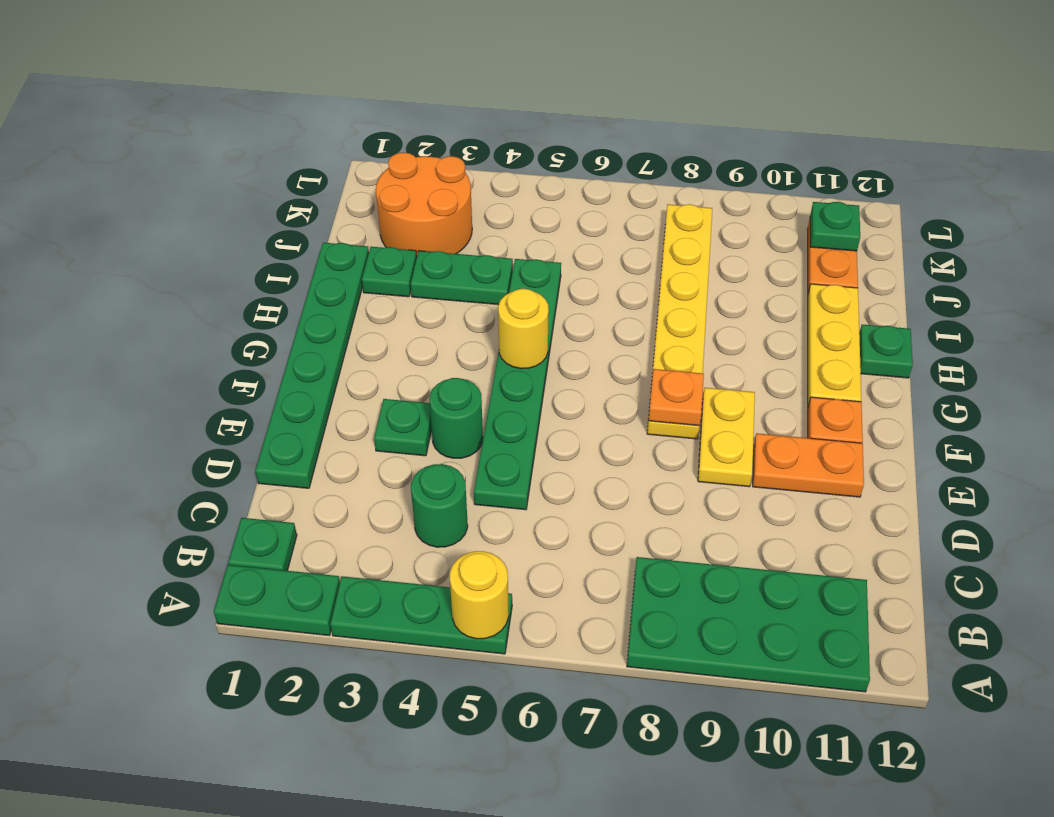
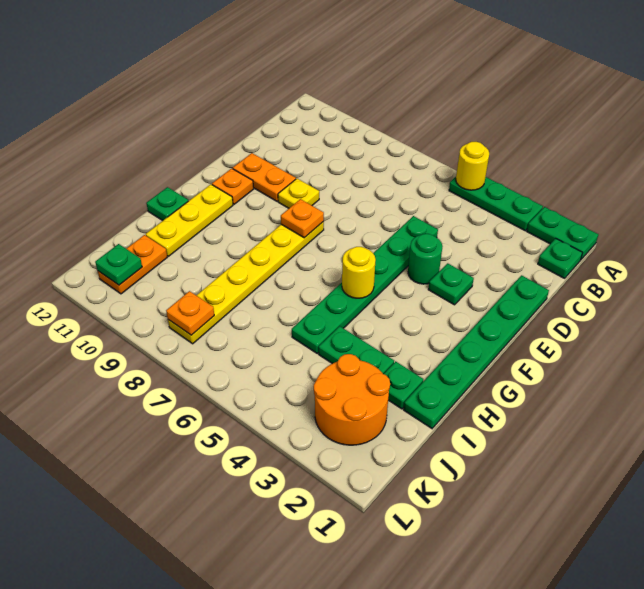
green 2x4 plate [627,557,870,692] -> none
green 1x1 round brick [411,464,468,547] -> none
yellow 1x2 plate [698,388,755,487] -> yellow 1x1 plate [278,179,319,208]
none -> orange 1x1 plate [166,291,214,335]

